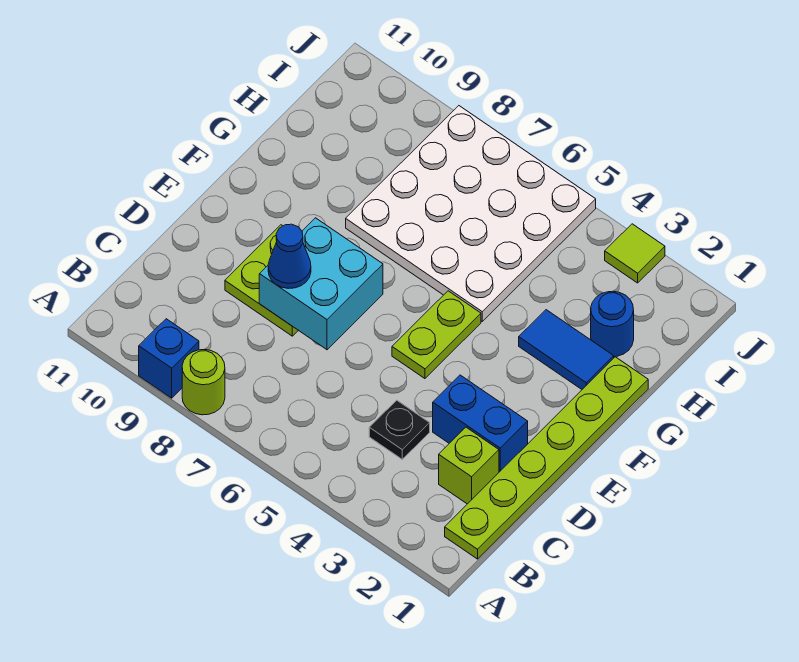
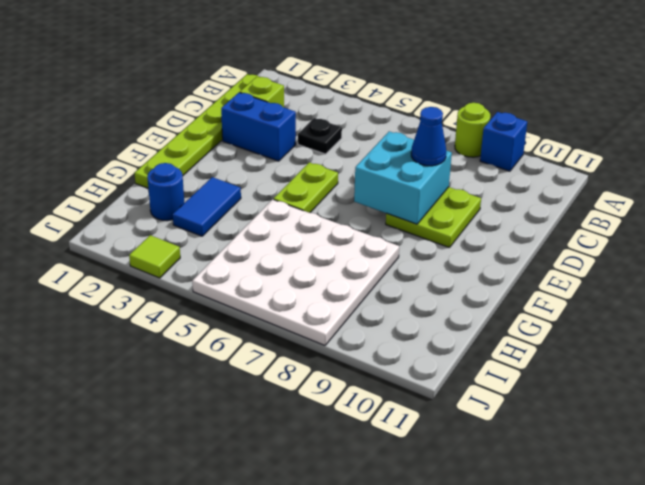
blue 1x2 tile [519,310,614,389] -> blue 1x2 tile turned to [173,177,241,236]

